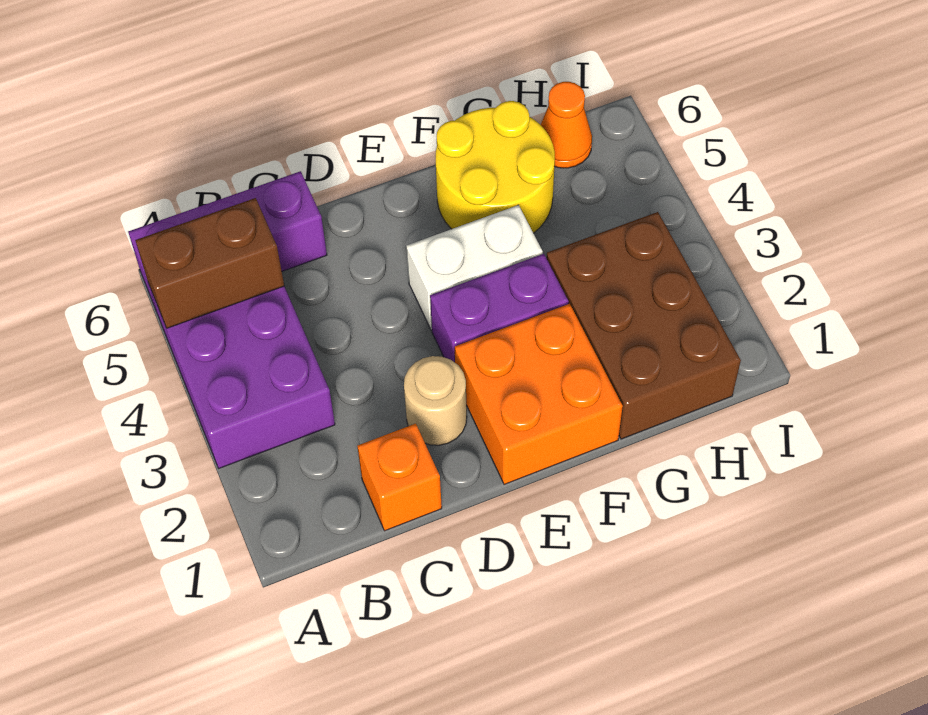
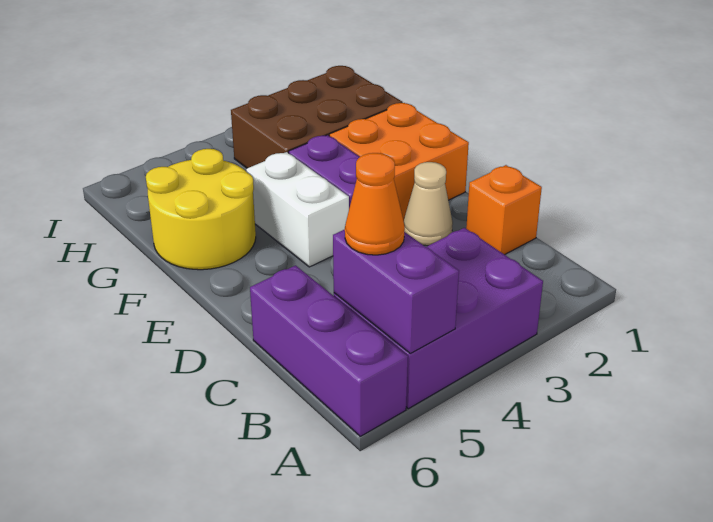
brown 1x2 brick [135,198,284,328] -> purple 1x2 brick [333,229,459,353]
tan 1x1 round brick [404,356,467,445] -> tan 1x1 cone [404,162,453,246]
orange 1x1 cone [541,82,592,168] -> orange 1x1 cone moved to [345,153,405,255]

